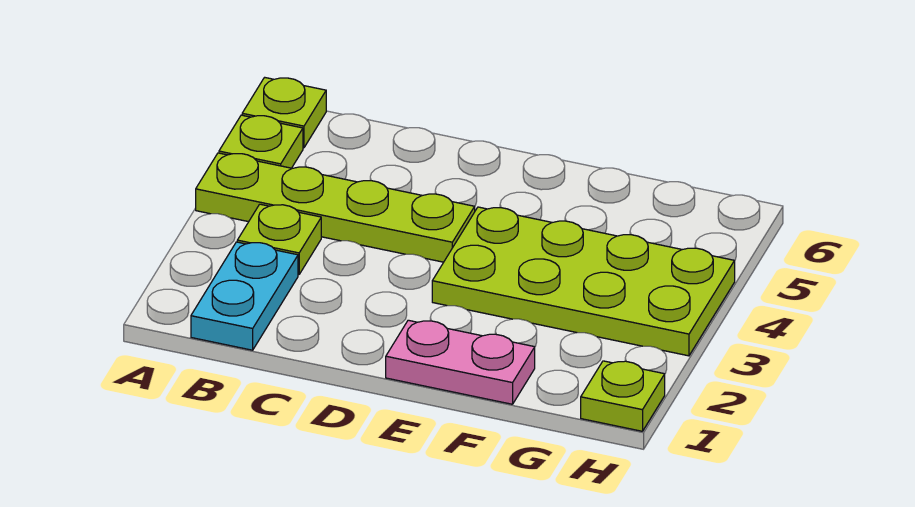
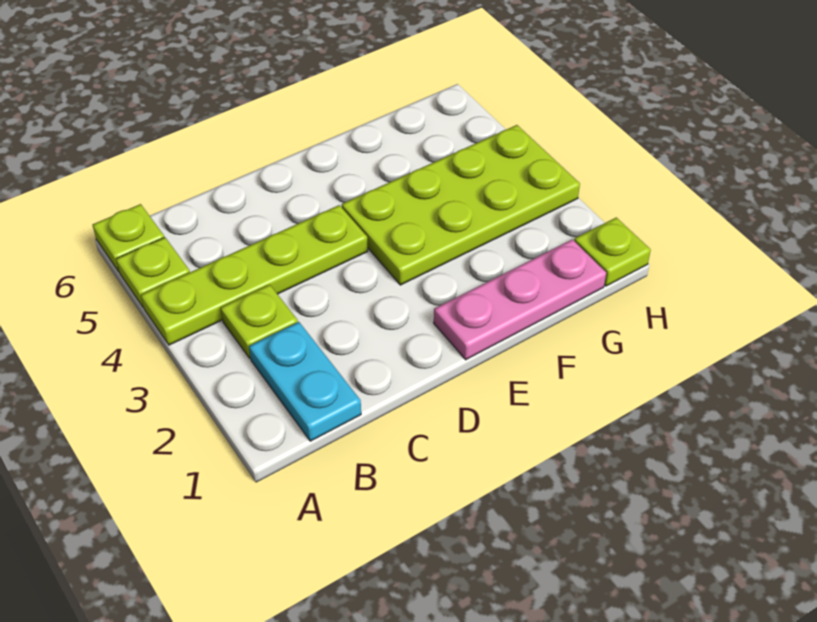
pink 1x2 plate [386,320,535,404] -> pink 1x3 plate [434,240,606,360]

